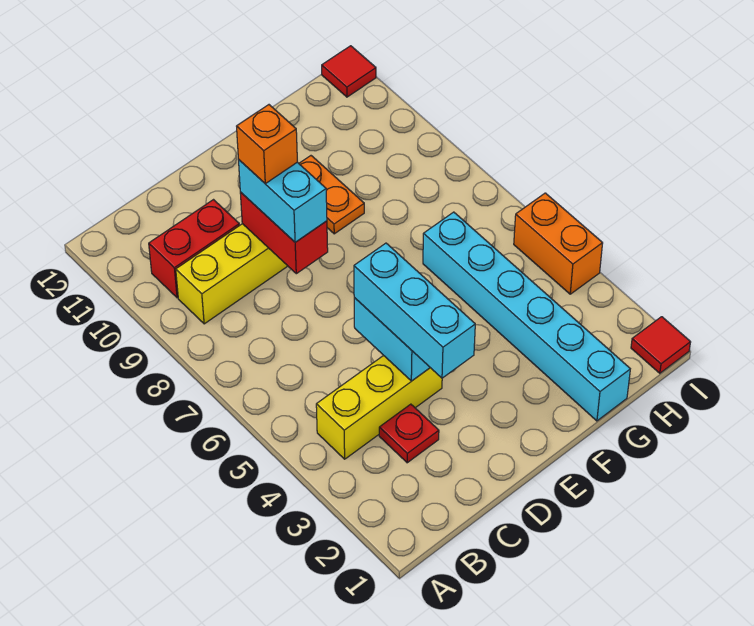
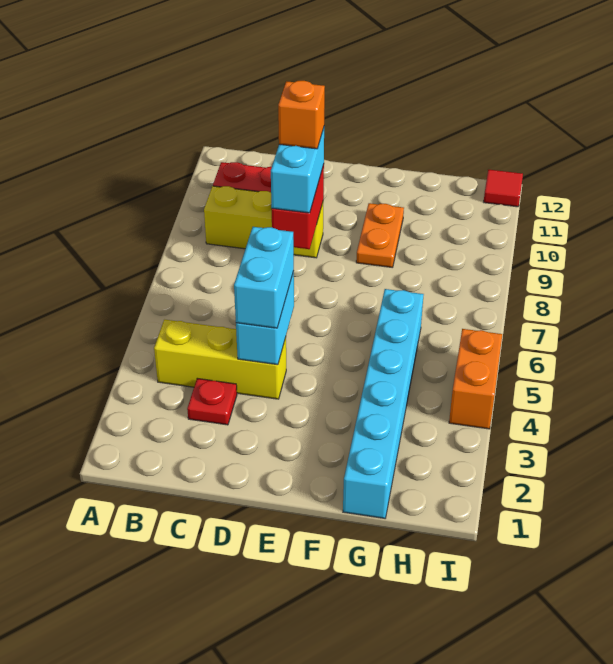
cyan 1x3 brick [354,243,475,378] -> cyan 1x2 brick [234,227,294,328]
red 1x1 tile [631,317,691,373] -> none

